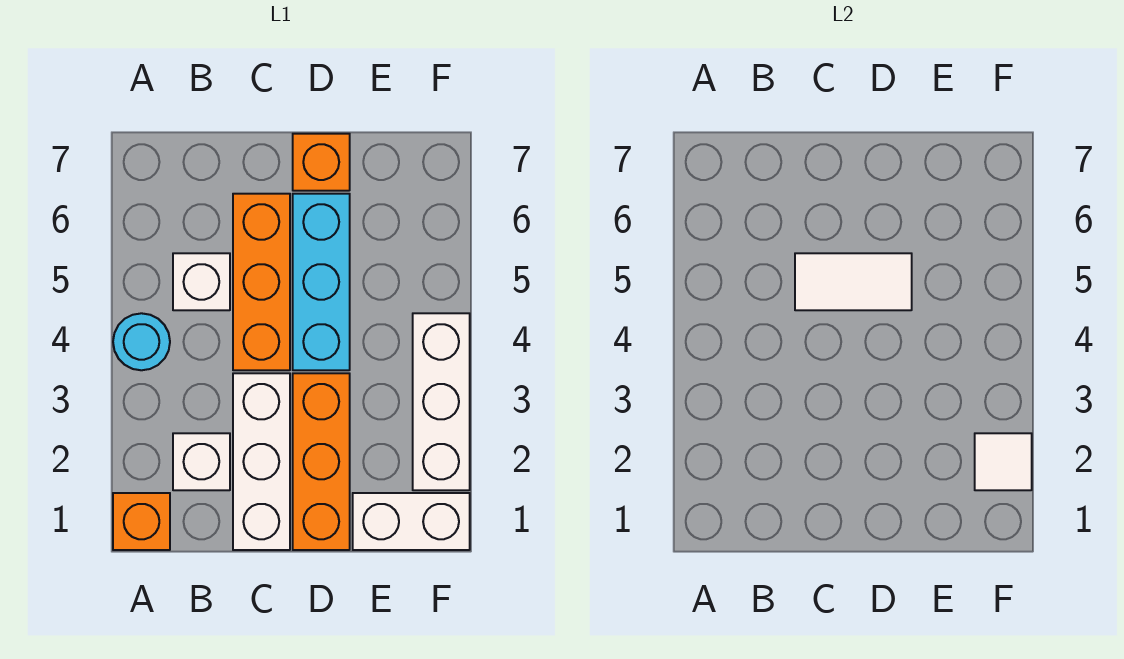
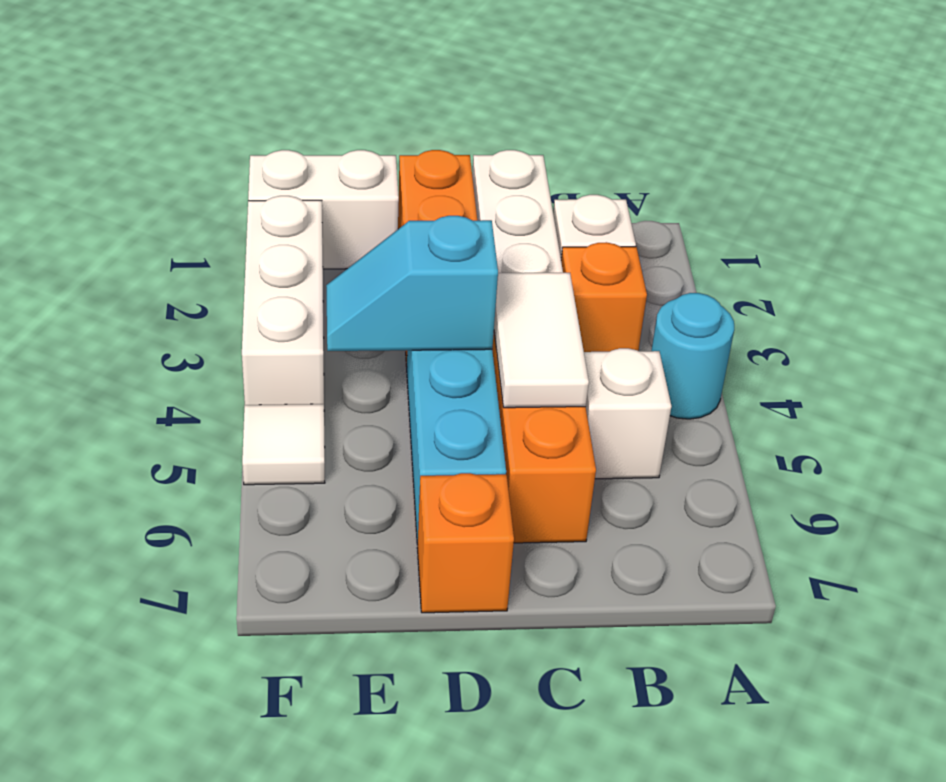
orange 1x1 brick [113,493,170,550] -> orange 1x1 brick moved to [561,242,647,352]
white 1x2 tile [795,253,912,310] -> white 1x2 tile turned to [494,273,589,408]
none -> cyan 1x2 slope [326,216,498,351]
white 1x1 tile [975,433,1032,490] -> white 1x1 tile moved to [242,404,325,485]

